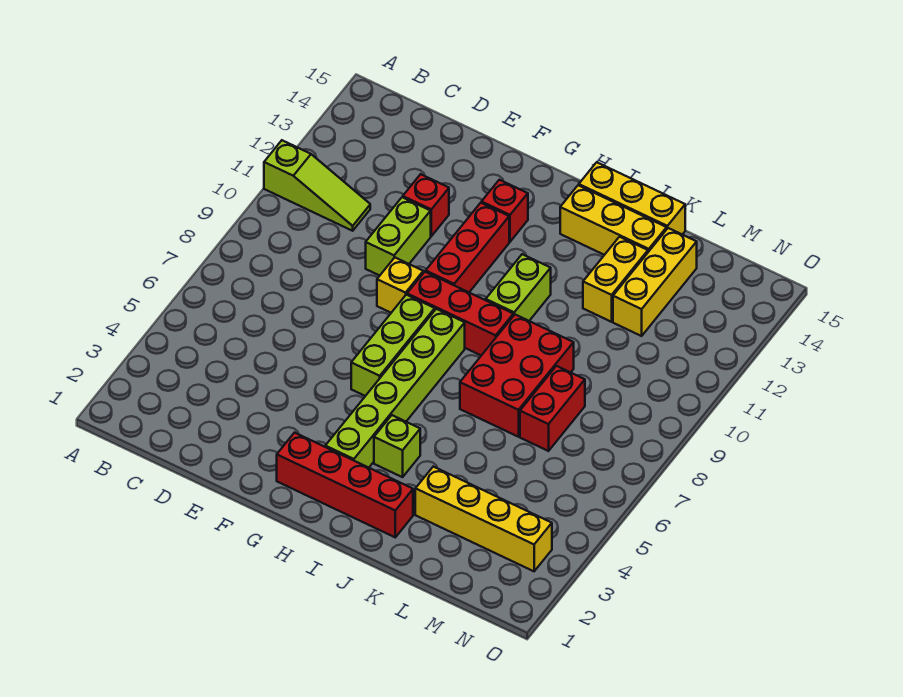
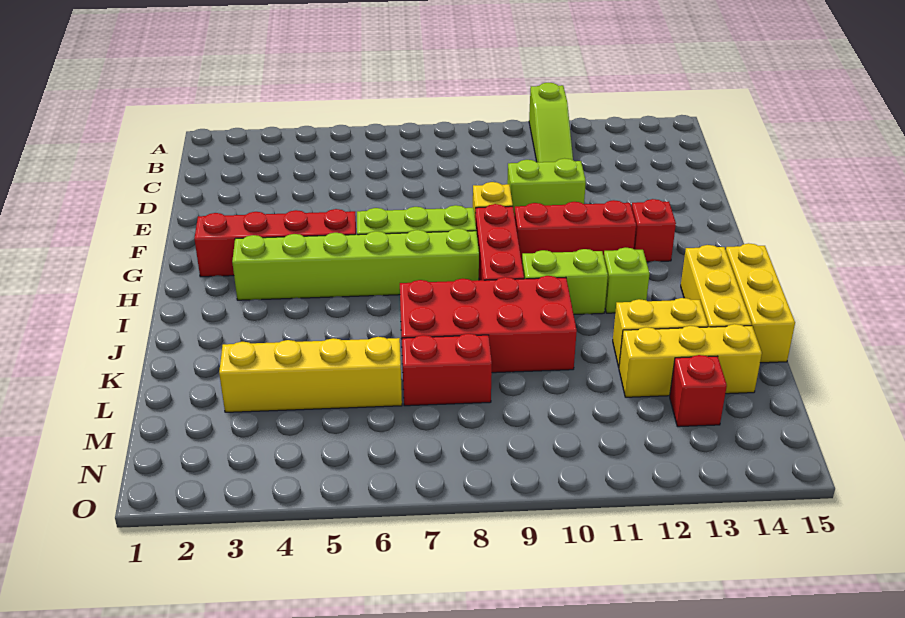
red 1x1 brick [403,174,449,236] -> red 1x1 brick moved to [670,355,727,427]
red 1x4 brick [277,433,413,537] -> red 1x4 brick turned to [194,209,357,277]
lime 1x1 brick [374,415,420,477] -> lime 1x1 brick moved to [604,248,650,313]
red 2x3 brick [460,315,574,437] -> red 2x4 brick [400,276,577,373]
yellow 1x4 brick [415,467,552,571] -> yellow 1x4 brick turned to [219,337,402,412]

